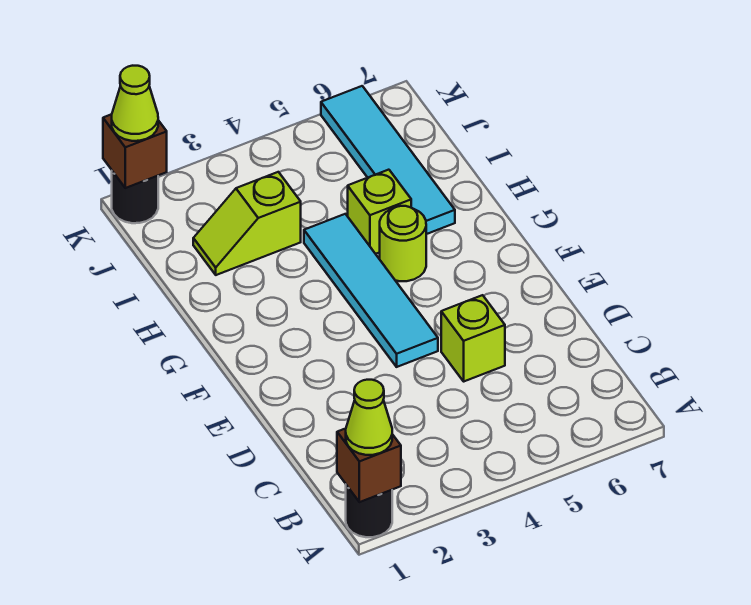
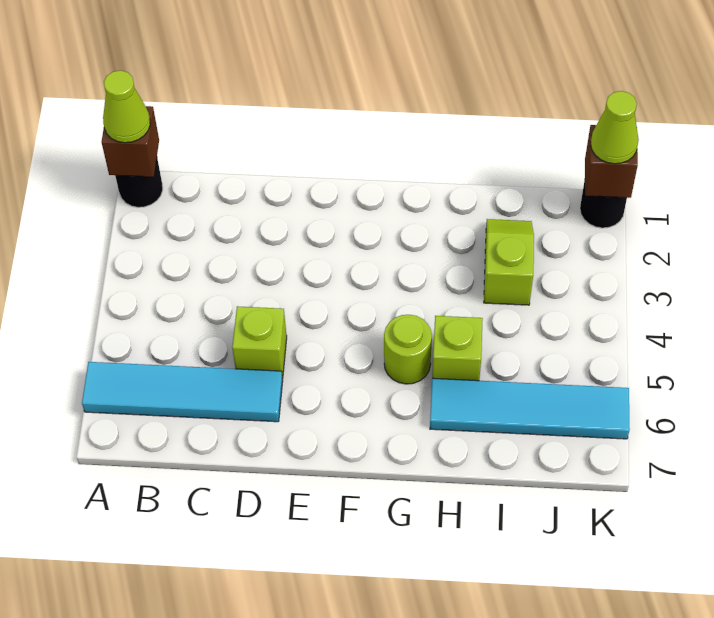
cyan 1x4 tile [304,214,438,367] -> cyan 1x4 tile moved to [82,362,283,422]

